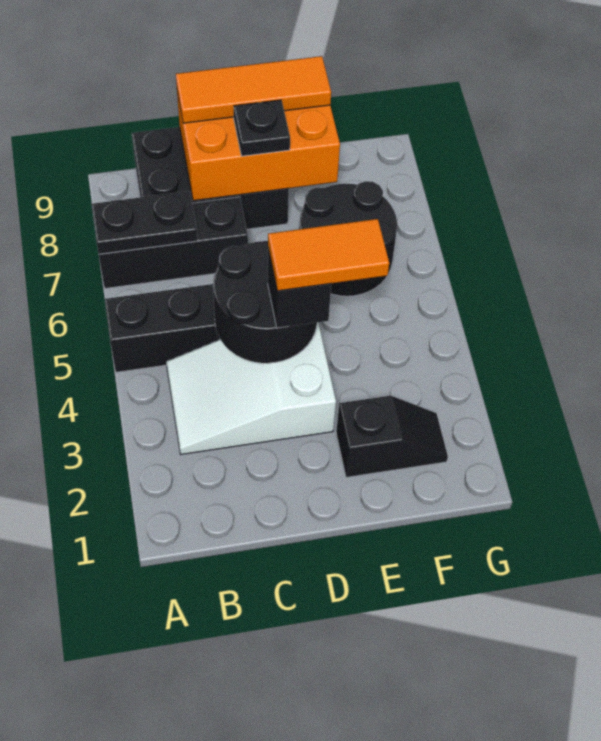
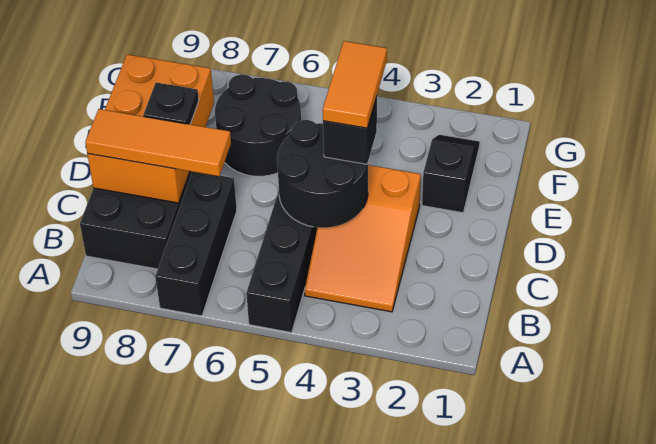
black 1x2 plate [92,191,198,254] -> none
white 2x3 slope [166,322,336,454] -> orange 2x3 slope [305,165,421,312]
orange 1x3 tile [176,56,331,123] -> orange 1x3 tile turned to [85,109,231,176]

